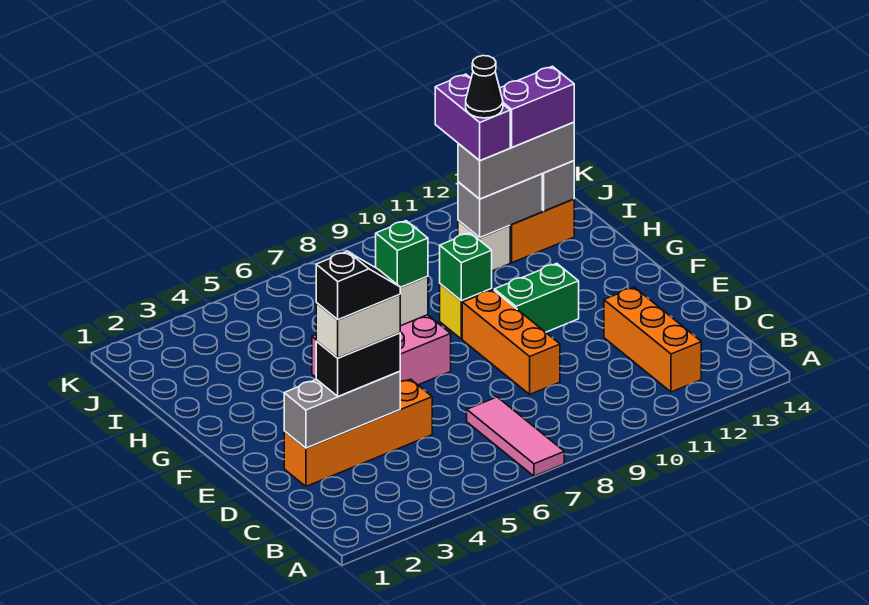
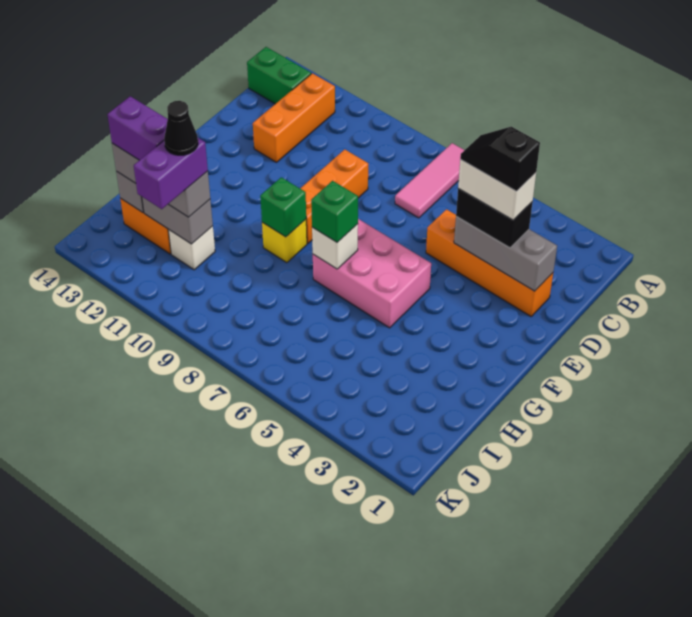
green 1x2 brick [494,263,579,332] -> green 1x2 brick moved to [247,47,311,104]

